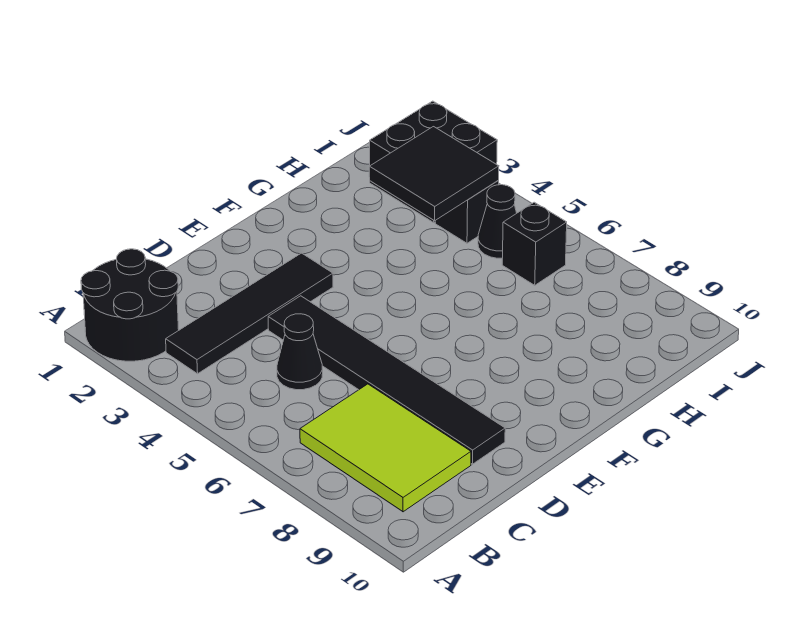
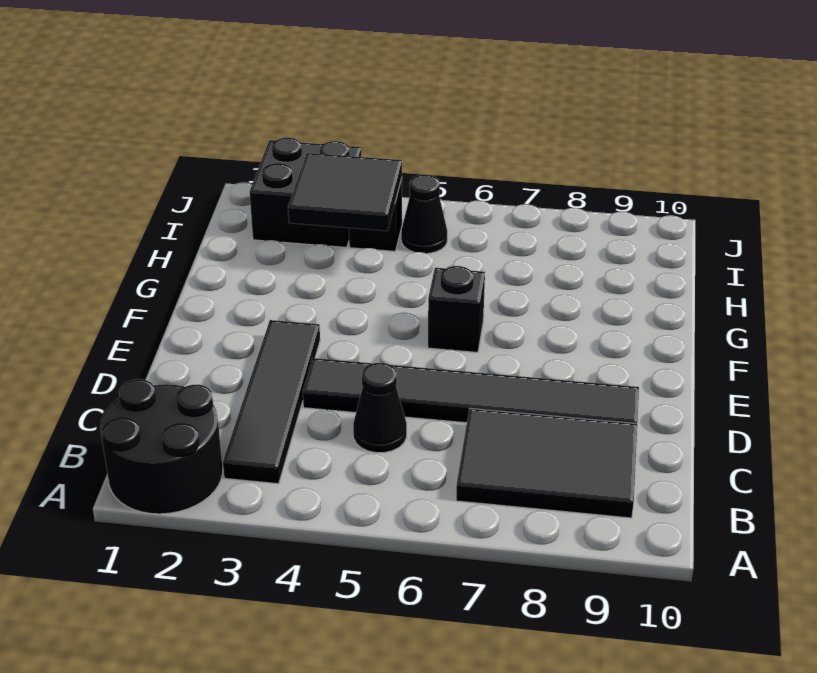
lime 2x3 tile [300,384,471,512] -> black 2x3 tile [456,408,637,518]
black 1x1 brick [502,202,567,285] -> black 1x1 brick moved to [428,266,485,353]

